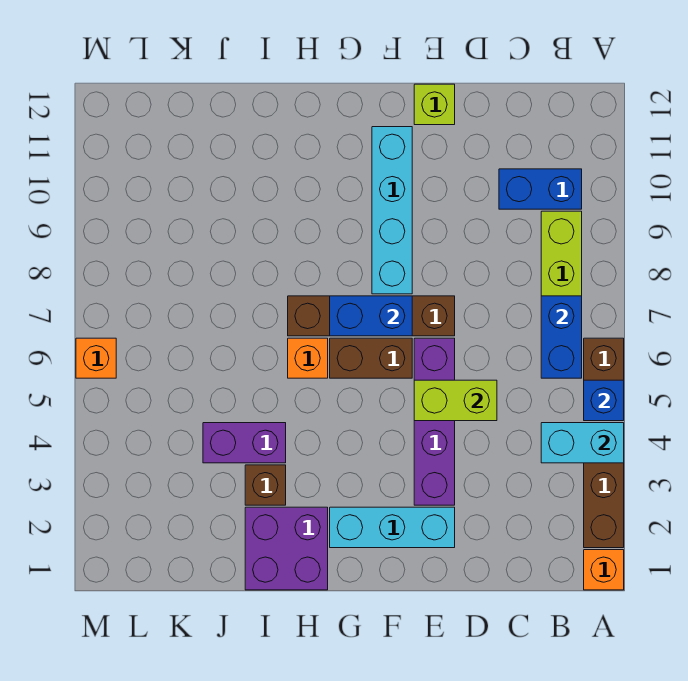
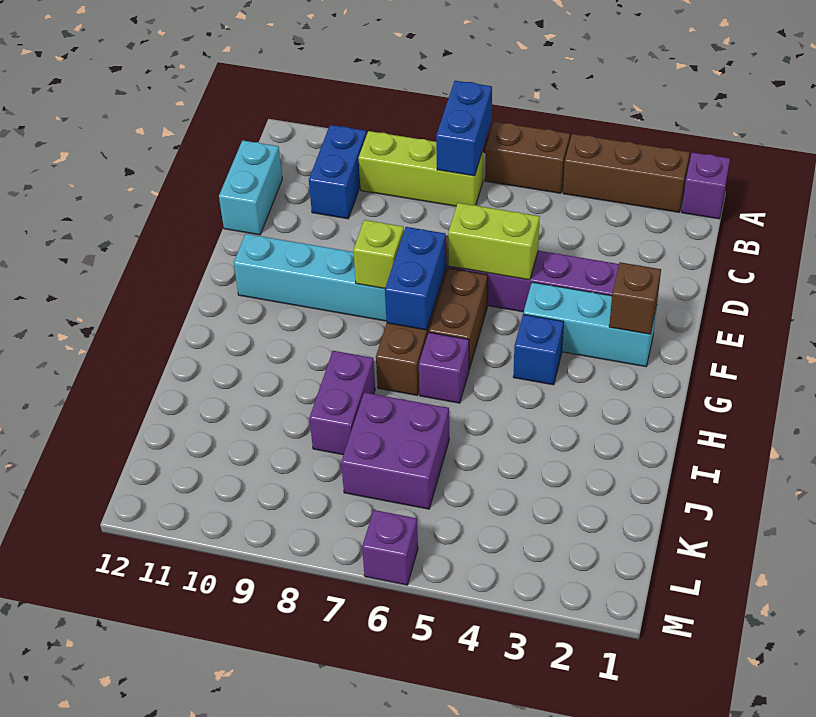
orange 1x1 brick [584,550,624,590] -> purple 1x1 brick [682,152,730,219]
cyan 1x2 brick [541,423,624,463] -> cyan 1x2 brick moved to [219,140,282,235]
blue 1x1 brick [584,380,624,421] -> blue 1x1 brick moved to [514,314,564,385]
blue 1x2 brick [541,296,582,378] -> blue 1x2 brick turned to [436,81,492,176]
lime 1x2 brick [414,380,497,421] -> lime 1x2 brick turned to [448,203,540,280]
cyan 1x3 brick [330,507,455,548] -> cyan 1x3 brick turned to [523,282,657,367]
lime 1x1 brick [414,84,455,125] -> lime 1x1 brick moved to [353,220,404,289]
purple 2x2 brick [245,507,328,590] -> purple 2x2 brick moved to [341,392,449,509]
orange 1x1 brick [288,338,328,378] -> purple 1x1 brick [419,333,469,403]
brown 1x1 brick [245,465,286,505] -> brown 1x1 brick moved to [609,262,661,334]
purple 1x2 brick [203,423,286,463] -> purple 1x2 brick moved to [309,351,375,455]
orange 1x1 brick [76,338,116,378] -> purple 1x1 brick [362,510,418,585]

